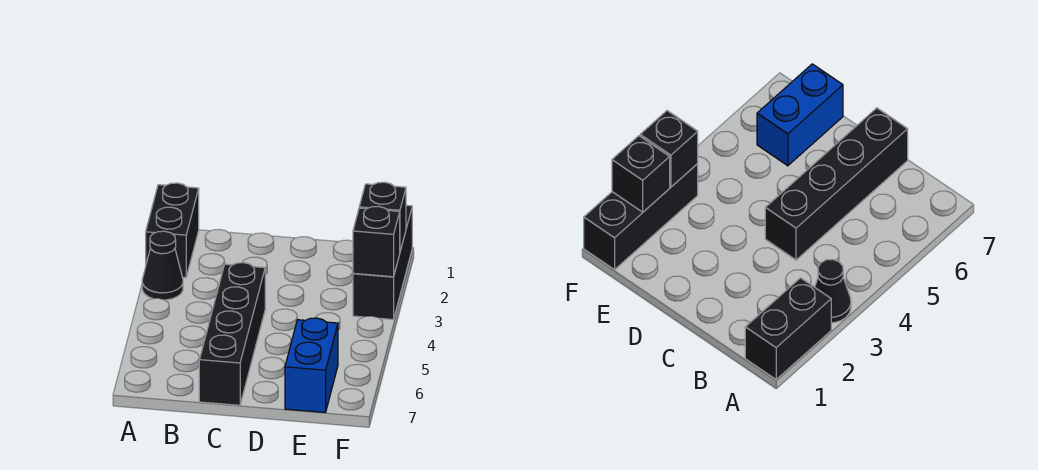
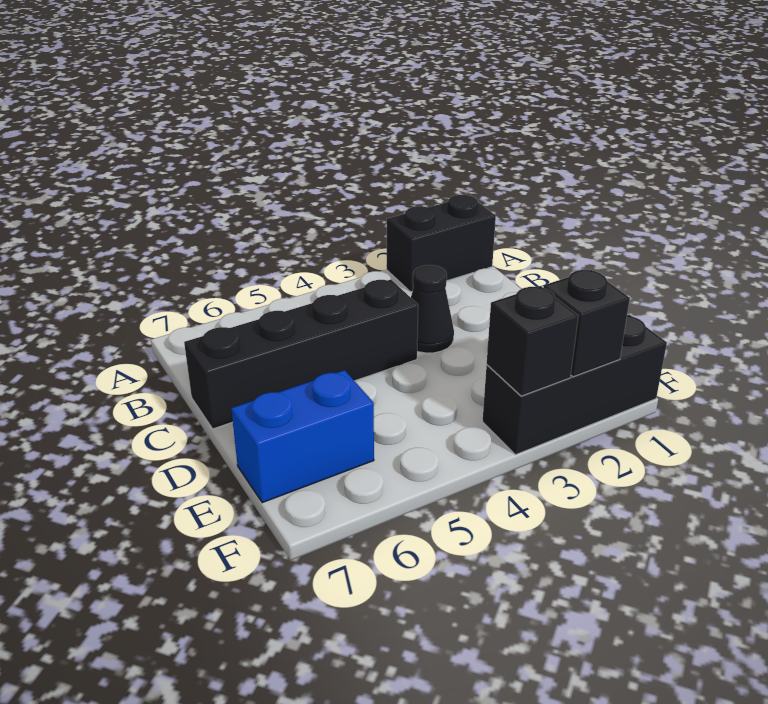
black 1x1 cone [142,231,183,300] -> black 1x1 cone moved to [411,265,454,353]

